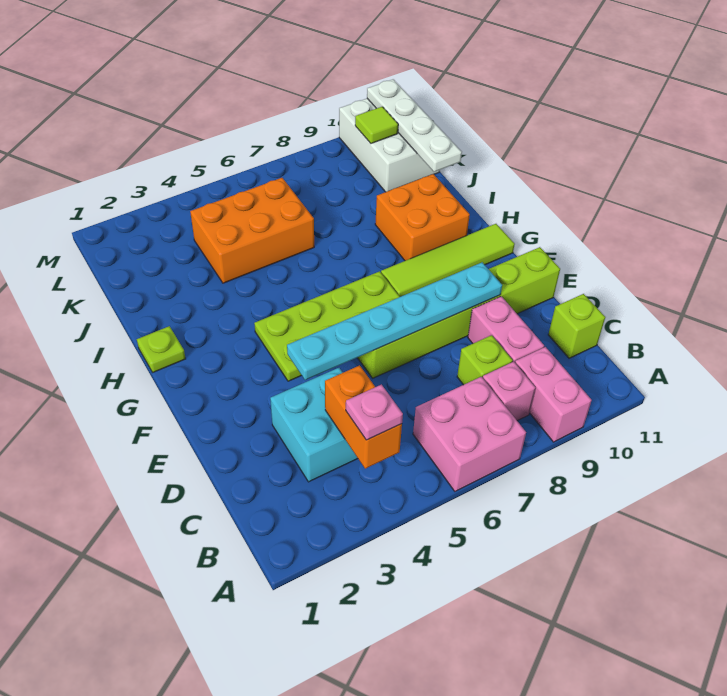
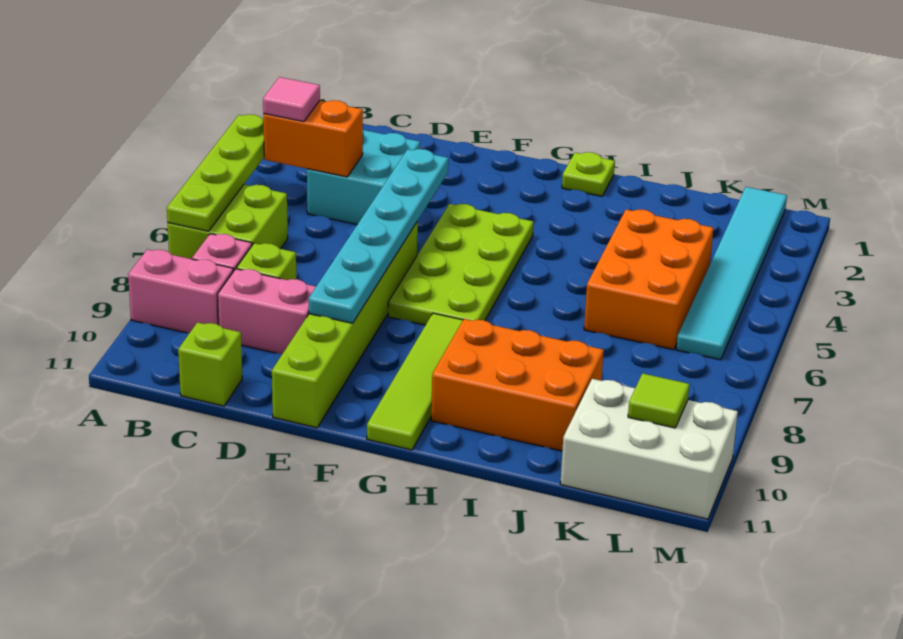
none -> lime 1x4 plate [167,114,264,231]
pink 2x2 brick [413,377,526,491] -> lime 2x2 brick [167,184,288,259]
pink 1x1 plate [346,385,403,440] -> pink 1x1 tile [263,77,320,122]
orange 2x2 brick [375,174,470,261] -> orange 2x3 brick [431,319,604,451]
white 1x4 plate [367,79,462,172] -> none
none -> cyan 1x6 tile [676,187,787,360]

